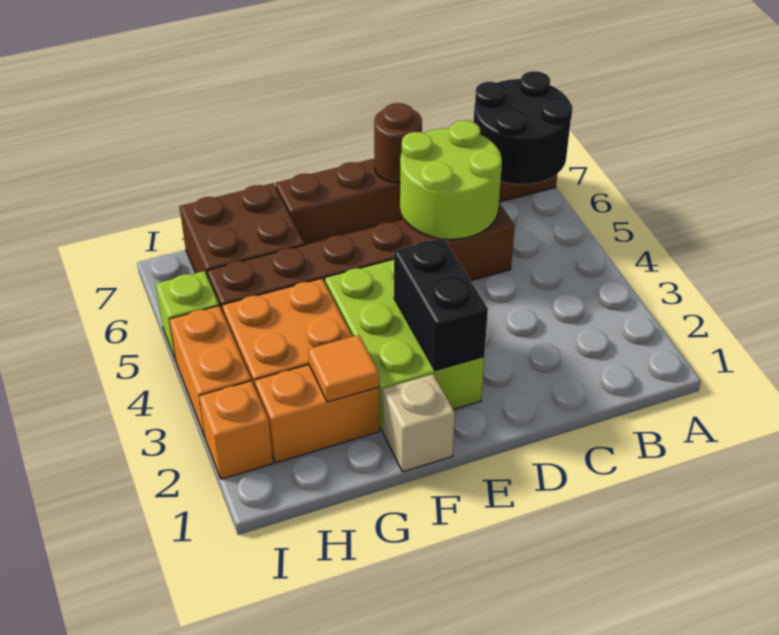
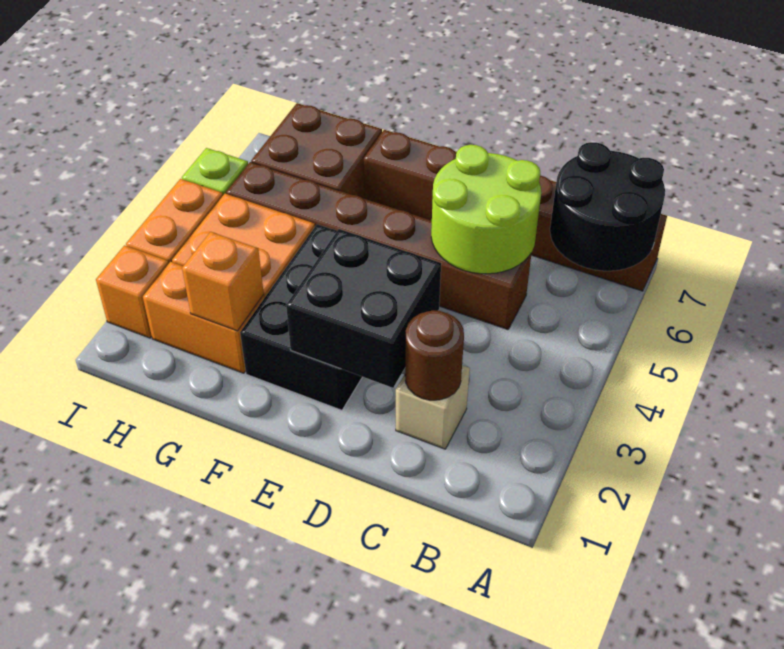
brown 1x1 round brick [374,103,422,183] -> brown 1x1 round brick moved to [405,310,464,400]
lime 2x3 brick [325,259,484,431] -> black 2x3 brick [240,224,362,410]
black 1x2 brick [394,238,488,371] -> black 2x2 brick [286,229,441,388]
tan 1x1 brick [383,374,455,472] -> tan 1x1 brick moved to [396,365,470,449]
orange 1x1 tile [308,335,379,402] -> orange 1x1 brick [182,232,264,331]

